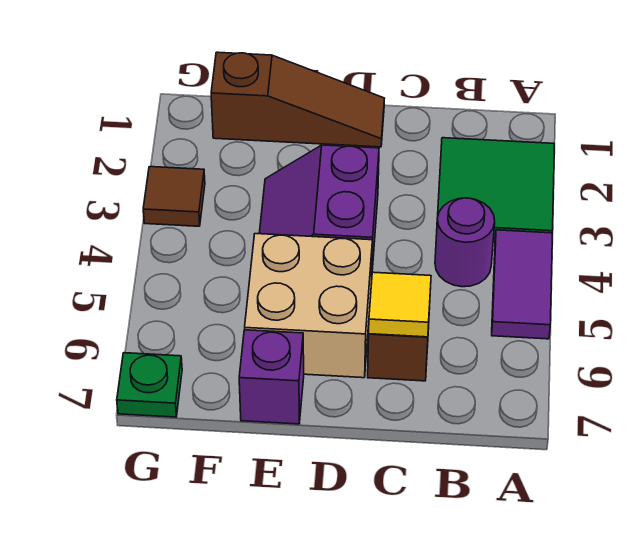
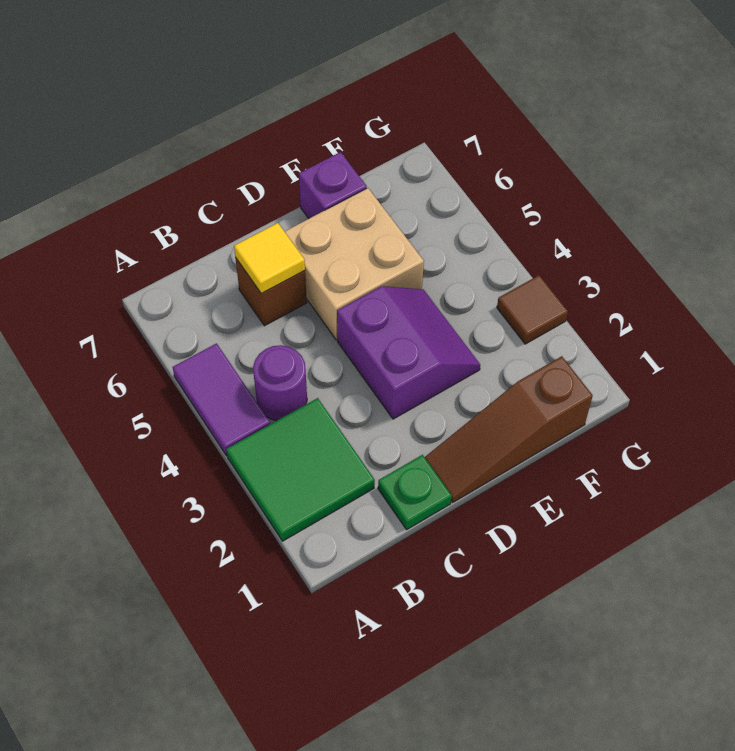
green 1x1 plate [117,353,182,417] -> green 1x1 plate moved to [378,455,452,529]

